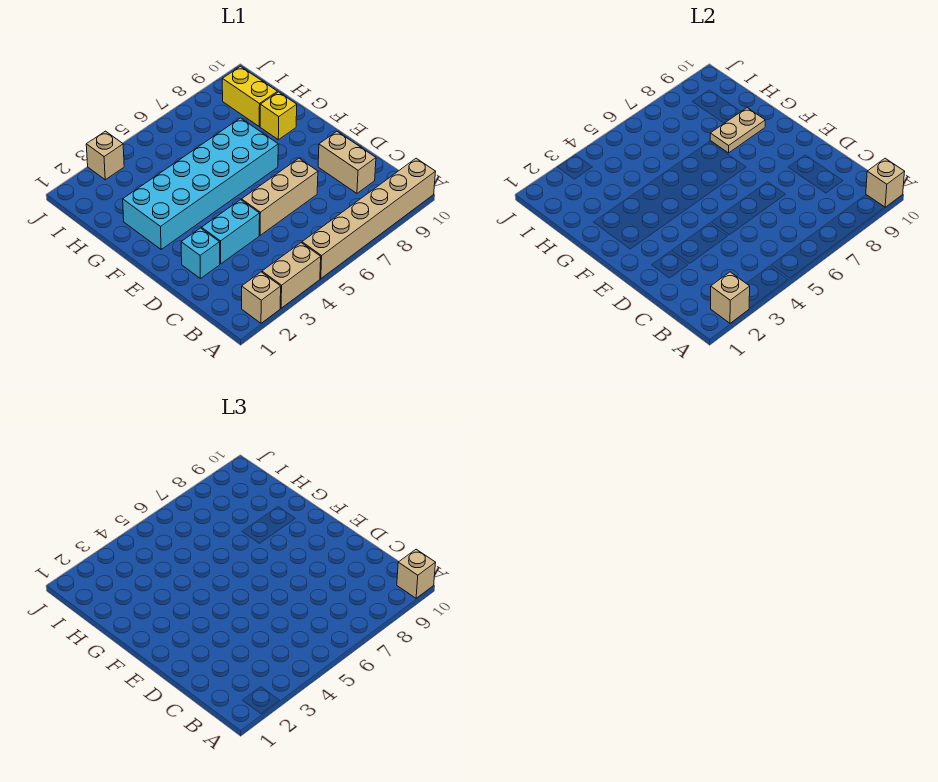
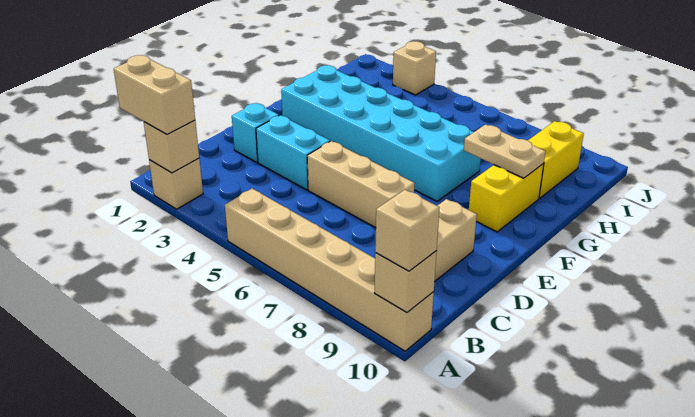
tan 1x2 brick [262,243,321,308] -> tan 1x2 brick moved to [114,55,195,134]
yellow 1x1 brick [260,92,297,140] -> yellow 1x2 brick [469,164,544,232]

